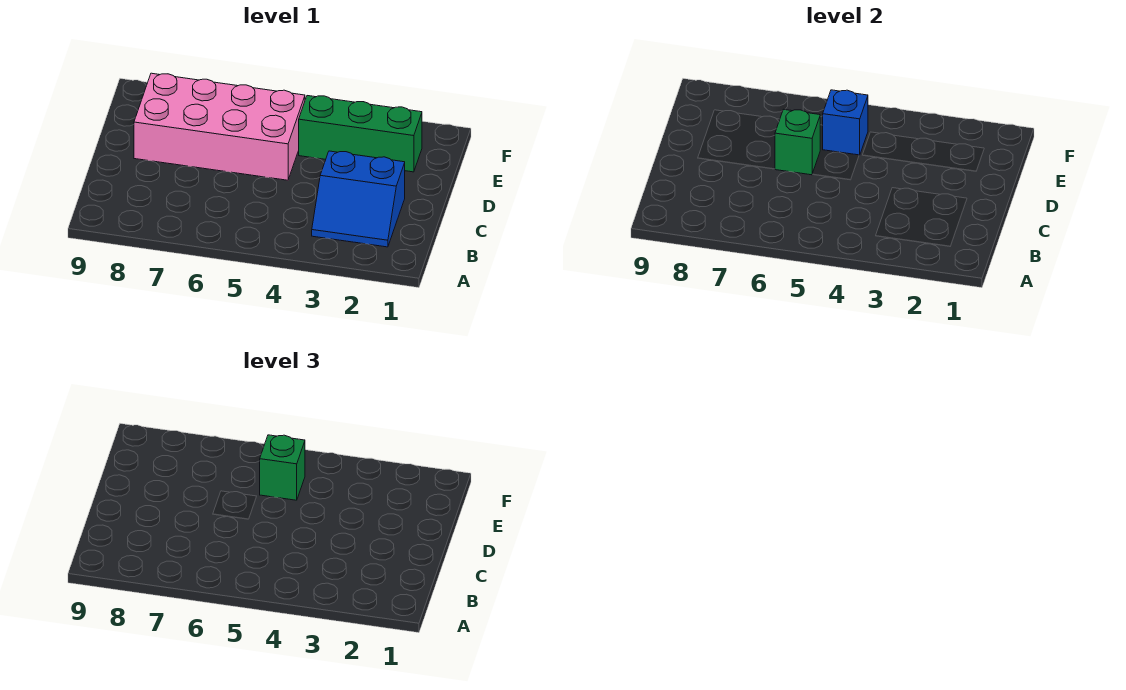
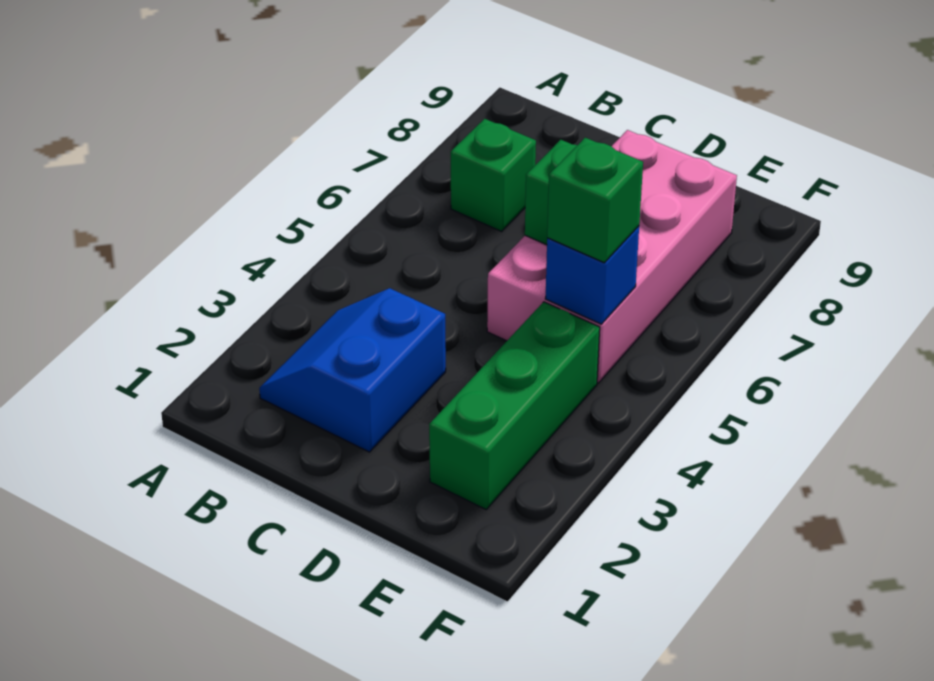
none -> green 1x1 brick [451,119,536,231]

